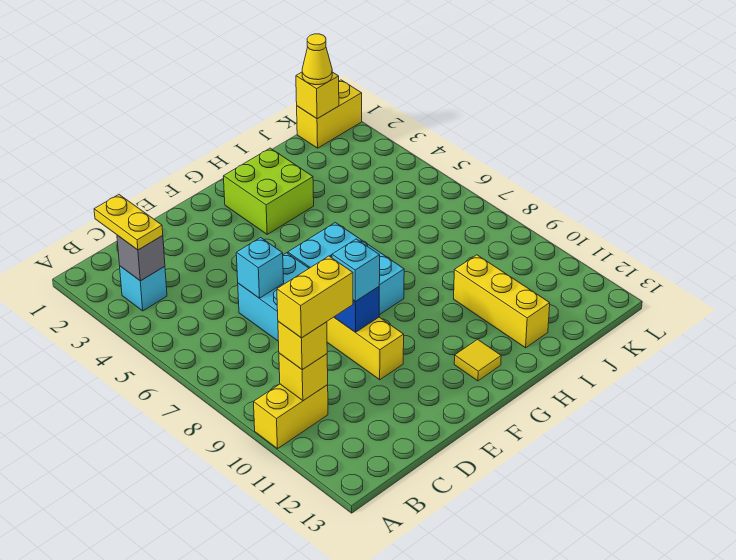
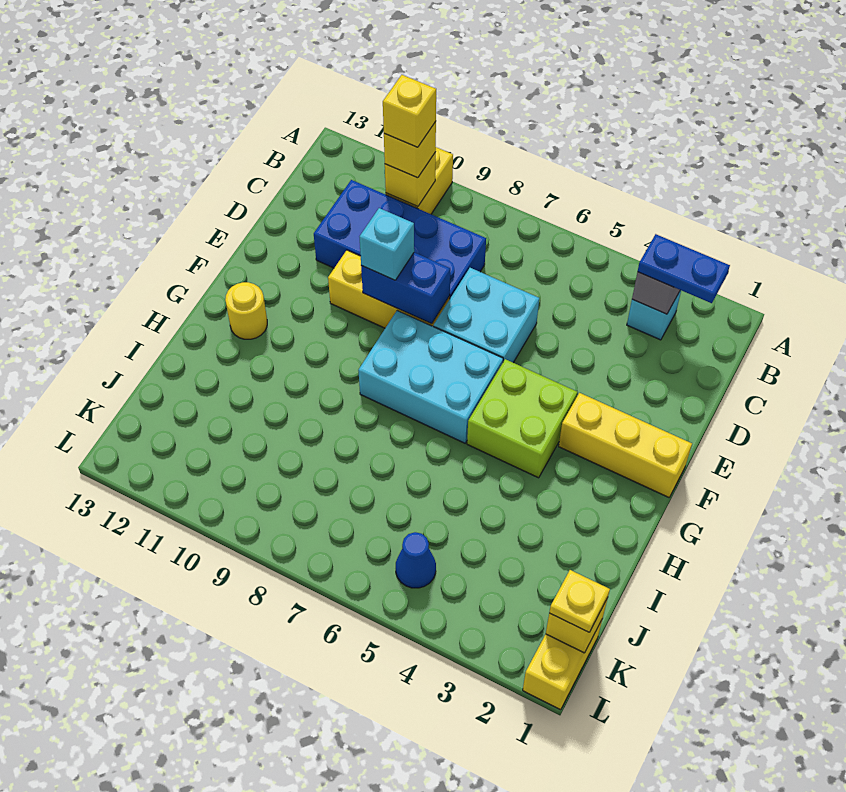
yellow 1x2 plate [94,195,163,250] -> blue 1x2 plate [638,234,730,303]
yellow 1x2 brick [277,256,353,338] -> yellow 1x1 brick [383,75,436,147]
none -> blue 2x4 brick [314,180,486,298]
cyan 1x1 brick [236,238,284,298] -> none
lime 2x2 brick [223,148,314,234] -> lime 2x2 brick moved to [467,359,577,478]
yellow 1x1 tile [454,340,501,381] -> yellow 1x1 round brick [225,282,267,339]
yellow 1x3 brick [454,255,550,348] -> yellow 1x3 brick moved to [559,393,692,497]
yellow 1x1 cone [302,34,332,85] -> yellow 1x1 plate [549,570,610,632]
none -> blue 1x1 cone [396,532,436,588]

